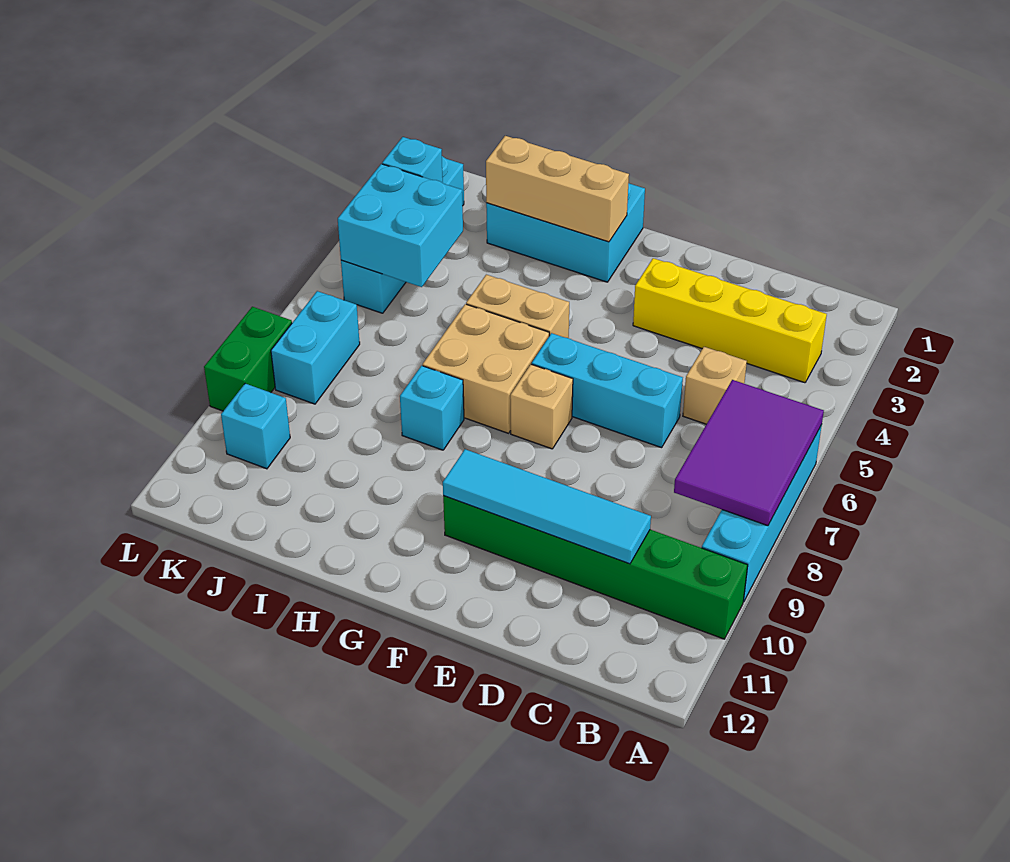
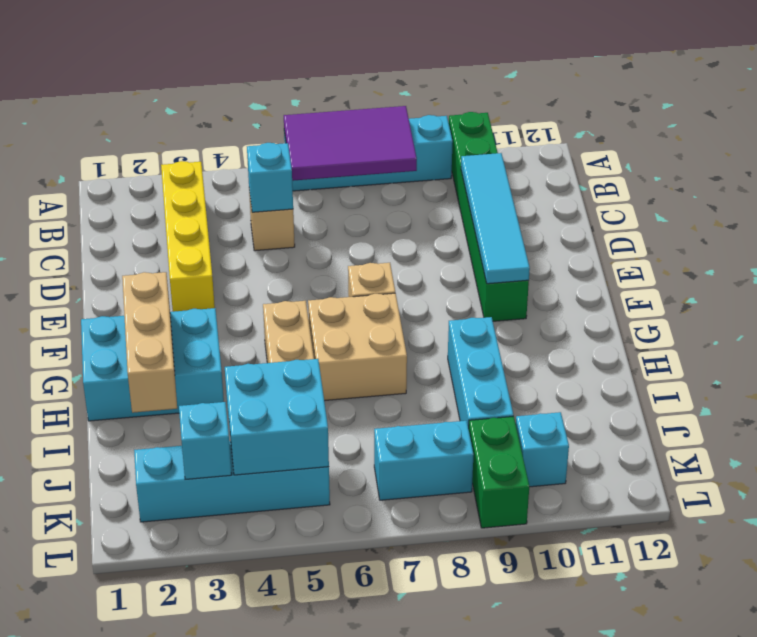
cyan 1x3 brick [532,333,683,448] -> cyan 1x3 brick moved to [448,317,514,429]
cyan 2x3 brick [486,184,645,282] -> cyan 2x3 brick turned to [81,308,224,421]
cyan 1x1 brick [400,366,464,450] -> cyan 1x1 brick moved to [247,143,293,212]
green 1x2 brick [204,307,292,411] -> green 1x2 brick turned to [469,416,529,528]

